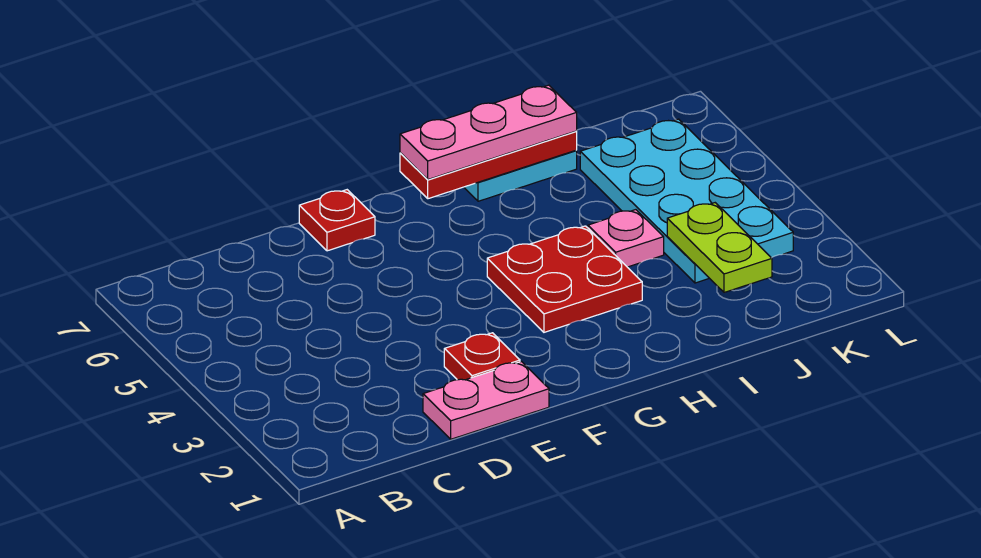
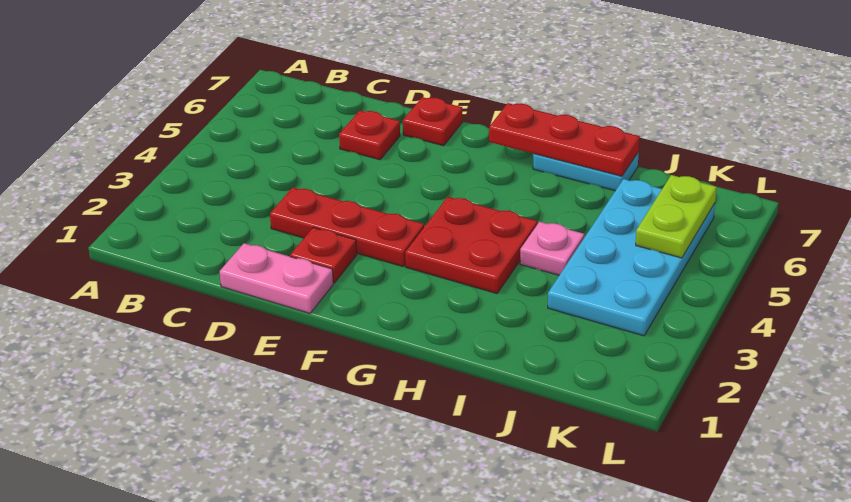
none -> red 1x3 plate [270,187,424,266]
none -> red 1x1 plate [339,111,400,160]
pink 1x3 plate [400,85,577,179] -> none
lime 1x2 plate [667,203,772,292] -> lime 1x2 plate moved to [636,175,717,258]

